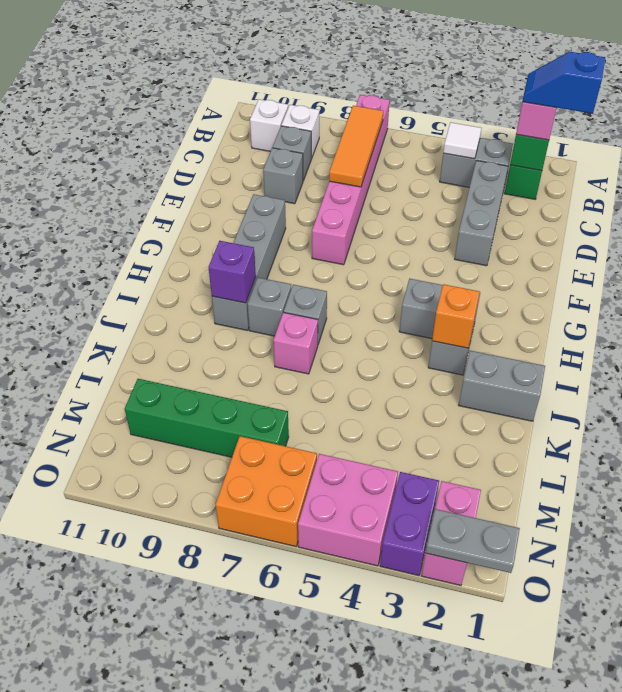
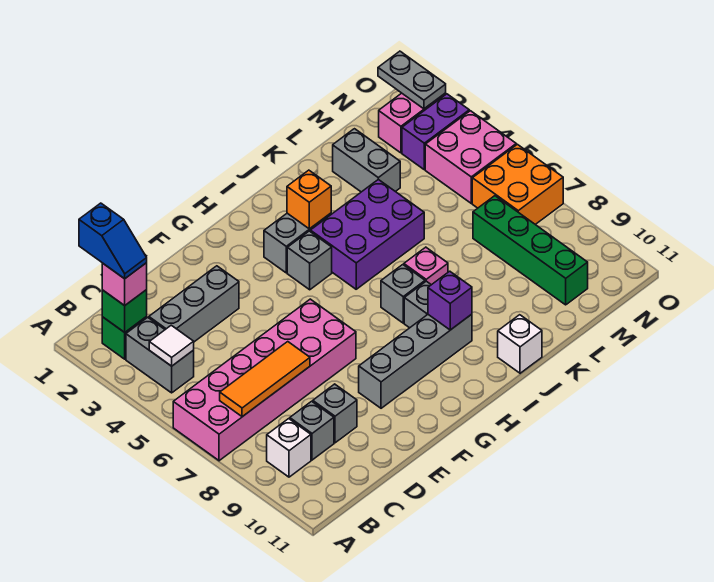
pink 1x6 brick [312,95,390,265] -> pink 2x6 brick [173,299,356,461]
white 1x1 brick [250,99,288,151] -> white 1x1 brick moved to [498,315,542,373]
none -> purple 2x3 brick [310,179,424,289]
grey 1x2 brick [459,351,545,421] -> grey 1x2 brick moved to [333,129,400,192]

